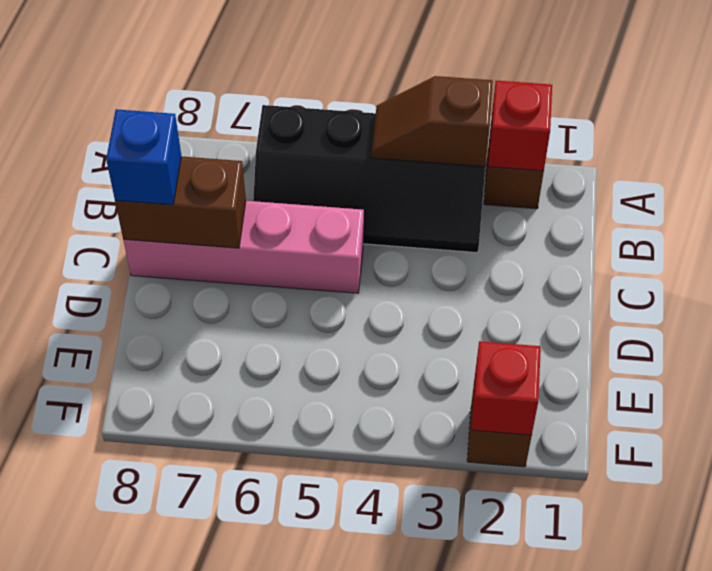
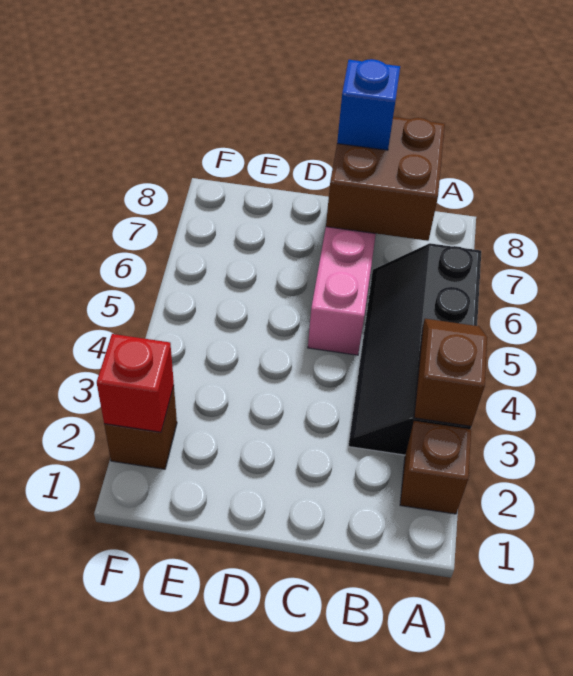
red 1x1 brick [488,81,552,171] -> none
brown 1x2 brick [115,156,246,248] -> brown 2x2 brick [326,117,445,241]

